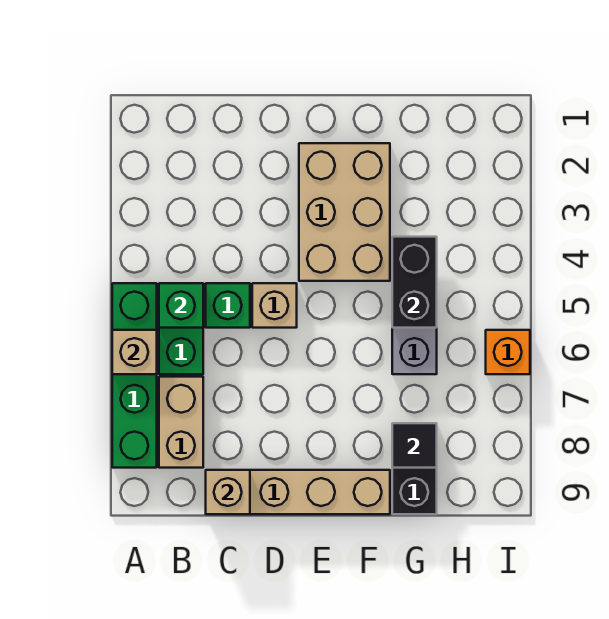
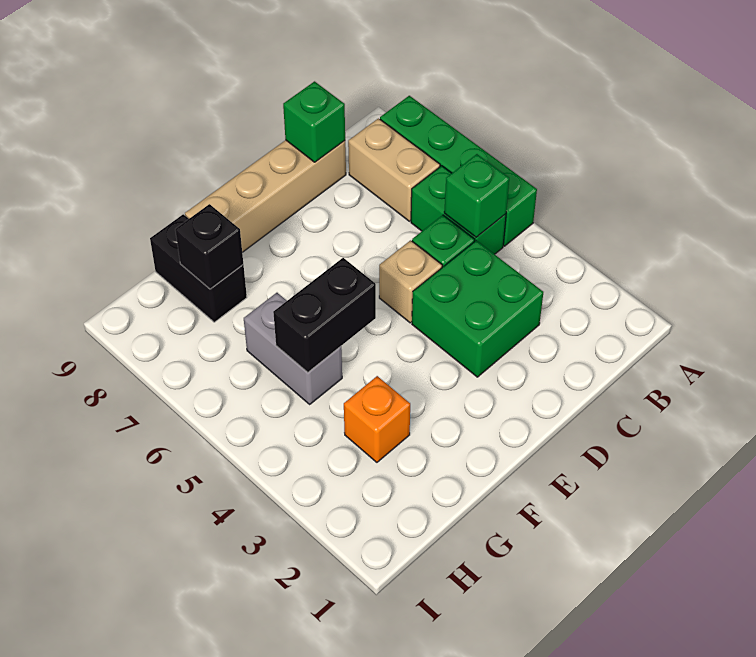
tan 1x1 brick [112,330,157,374] -> none
none -> green 2x2 brick [412,241,543,377]
tan 1x1 brick [206,470,250,514] -> green 1x1 brick [283,81,345,162]
tan 2x3 brick [299,143,390,281] -> none
black 1x2 brick [392,237,437,328] -> black 1x2 brick turned to [273,258,376,372]
black 1x1 tile [392,423,437,468] -> black 1x1 brick [175,204,243,289]
orange 1x1 brick [486,330,530,374] -> orange 1x1 brick moved to [344,376,410,462]

